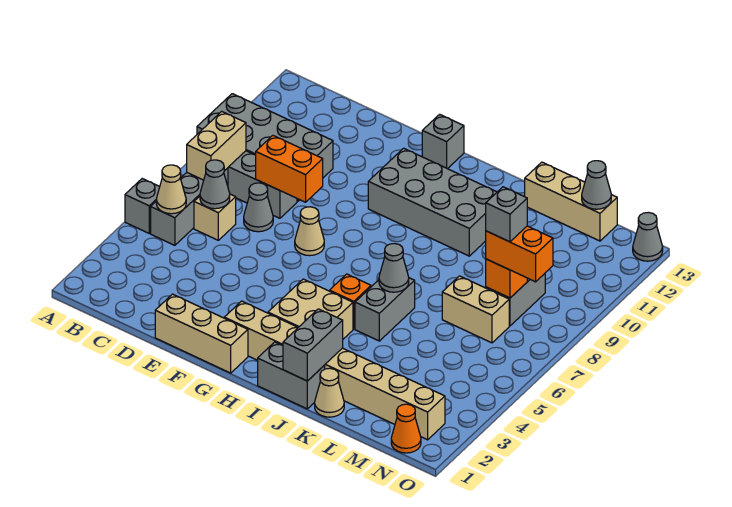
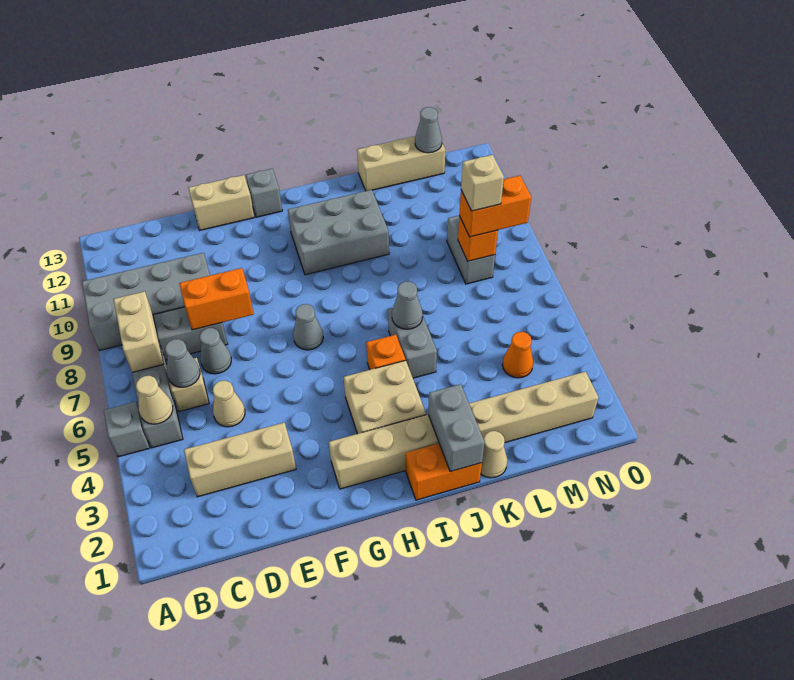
tan 1x3 brick [155,294,248,373] -> tan 1x3 brick moved to [184,423,296,497]
tan 1x1 cone [295,207,324,256] -> tan 1x1 cone moved to [213,381,245,427]
grey 2x4 brick [368,148,497,256] -> grey 2x3 brick [288,190,389,275]
grey 1x2 brick [258,342,325,409] -> orange 1x2 brick [406,444,482,500]
tan 1x2 brick [442,276,509,343] -> tan 1x2 brick moved to [189,175,254,230]
grey 1x1 brick [486,187,527,242] -> tan 1x1 brick [461,155,504,211]
orange 1x1 cone [391,404,421,453] -> orange 1x1 cone moved to [502,332,533,378]
grey 1x1 cone [633,212,663,261] -> grey 1x1 cone moved to [293,304,323,350]

